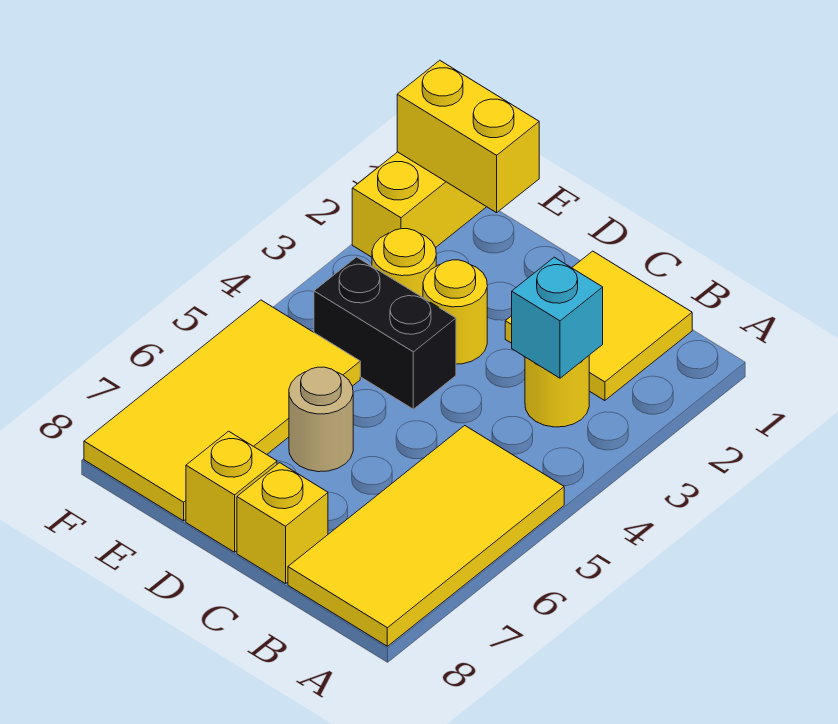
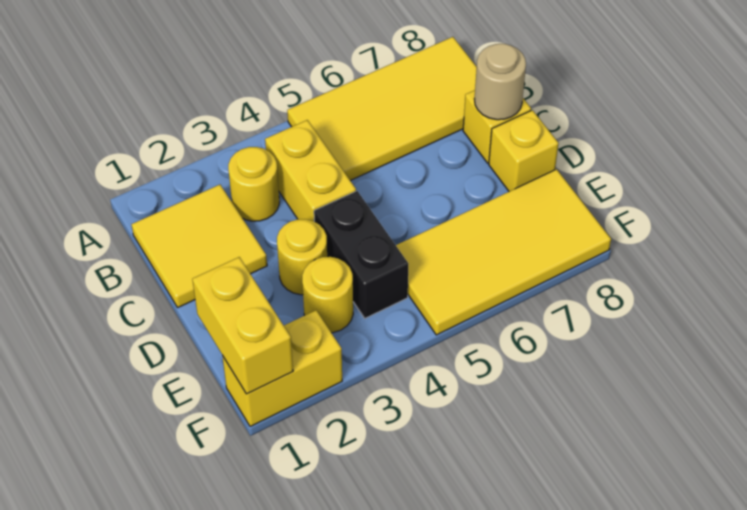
cyan 1x1 brick [512,257,603,378] -> none
none -> yellow 1x2 brick [265,120,356,221]
tan 1x1 round brick [289,367,353,472] -> tan 1x1 round brick moved to [474,44,526,120]

